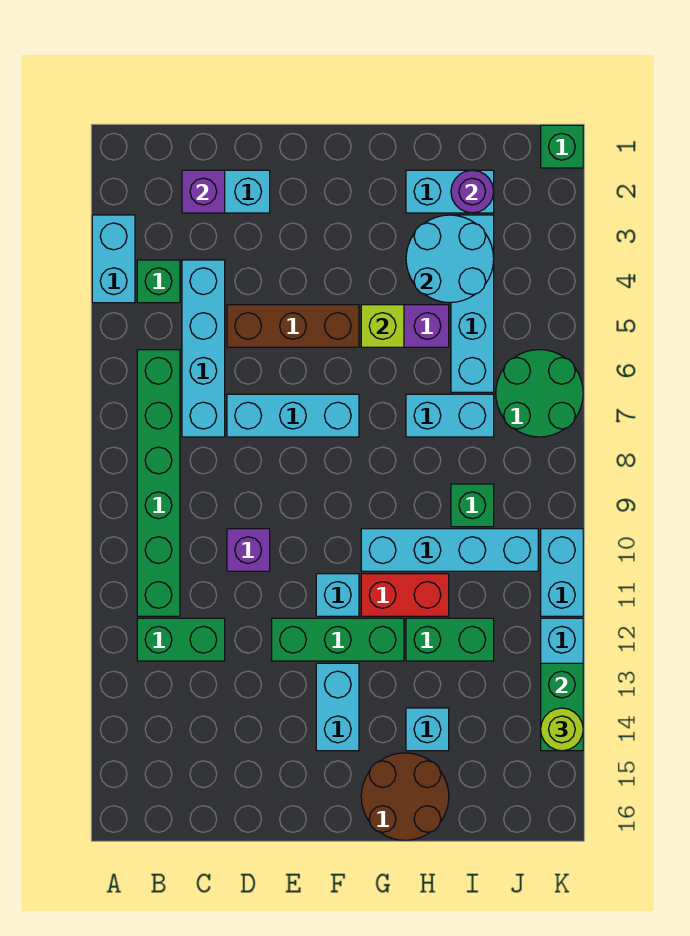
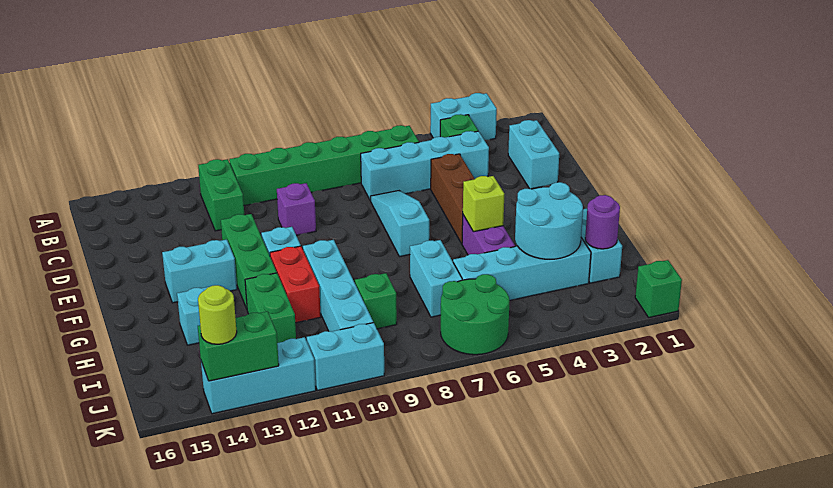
purple 1x1 brick [182,170,225,213] -> none
cyan 1x3 brick [227,394,359,437] -> cyan 1x3 slope [370,191,429,257]
brown 2x2 round brick [361,753,449,840] -> none

